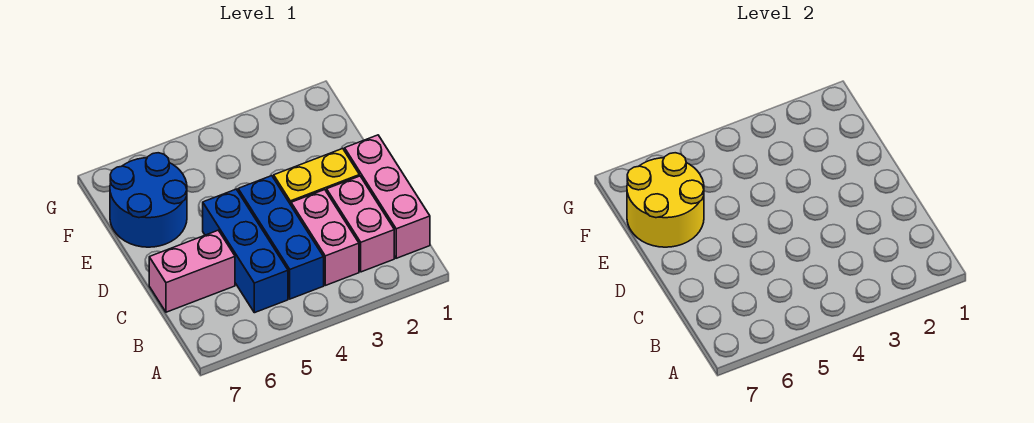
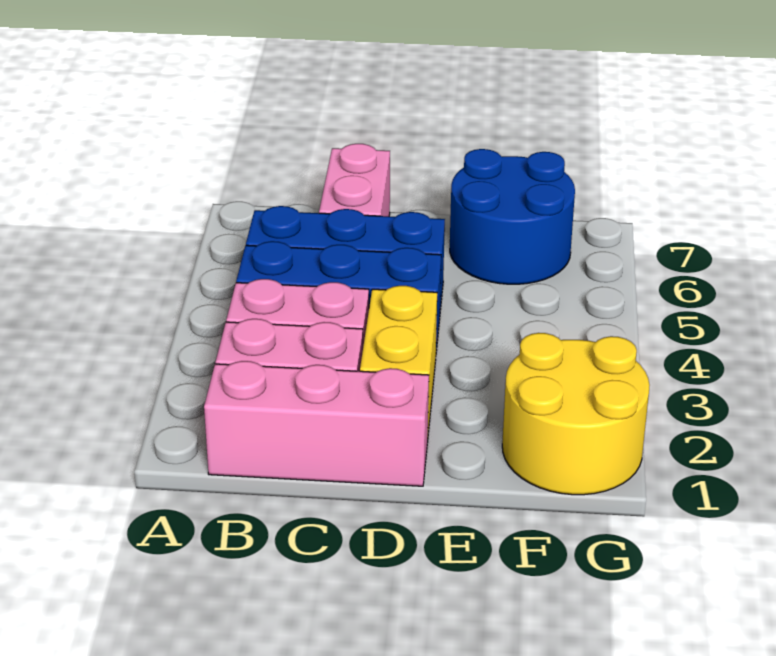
yellow 2x2 round brick [627,153,704,247] -> yellow 2x2 round brick moved to [502,333,650,495]

